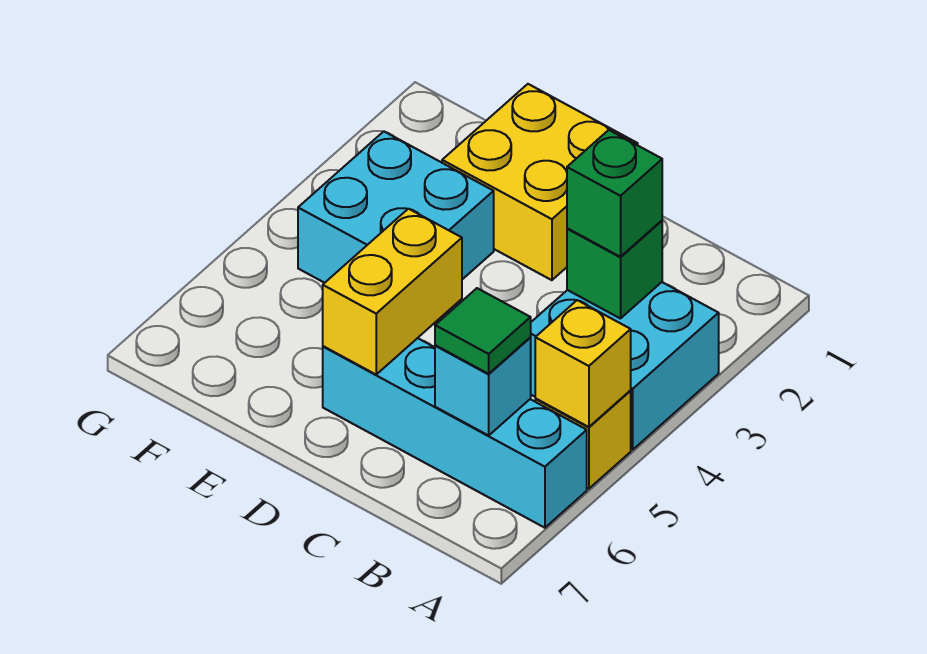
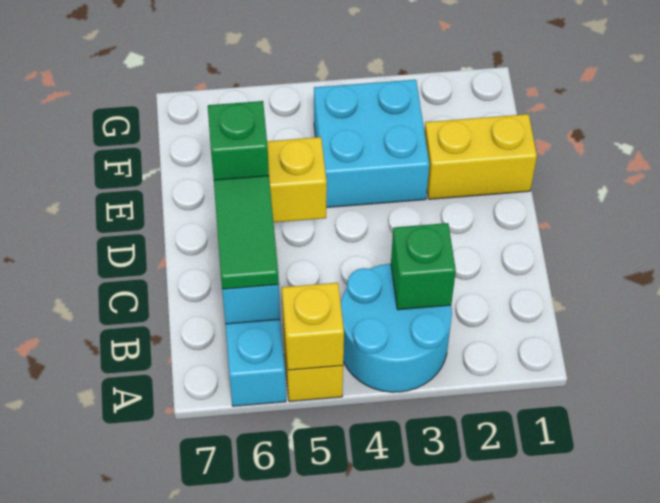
cyan 2x2 brick [530,282,719,450] -> cyan 2x2 round brick [341,264,452,392]
green 1x1 brick [567,130,662,257] -> green 1x1 brick moved to [208,101,269,180]
green 1x1 tile [435,288,531,374] -> green 1x2 tile [214,176,279,290]
yellow 2x2 brick [442,84,638,280] -> yellow 1x2 brick [425,114,537,199]

